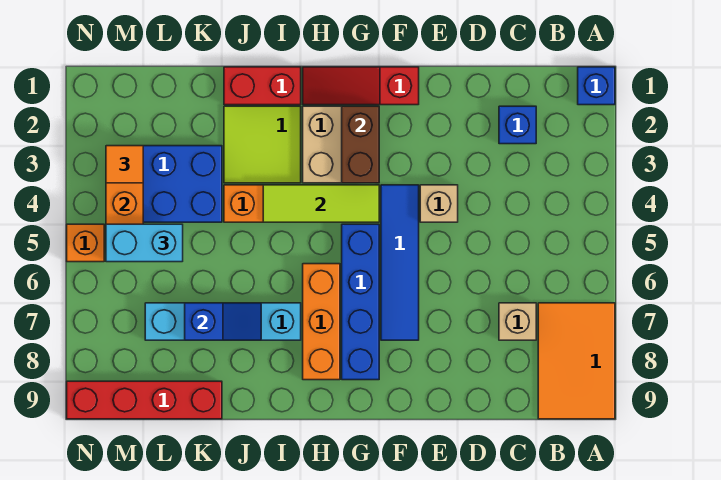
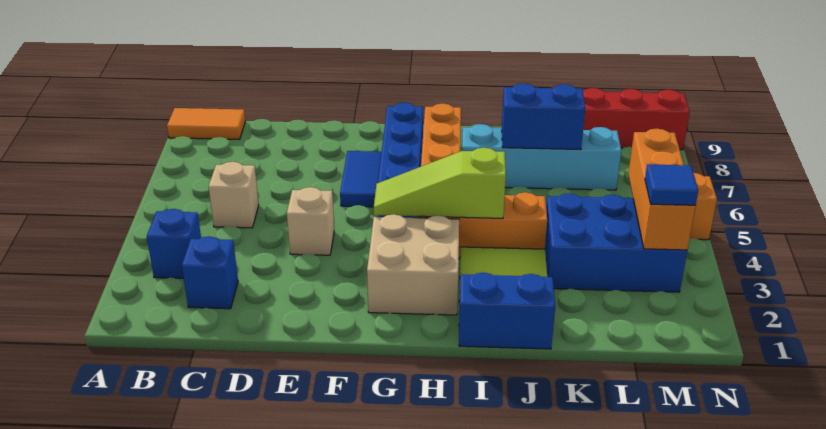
blue 1x1 brick [578,67,615,105] -> blue 1x1 brick moved to [147,209,201,278]
orange 2x3 tile [538,303,615,419] -> orange 1x2 tile [167,108,245,139]
tan 1x1 brick [499,303,536,340] -> tan 1x1 brick moved to [209,162,259,228]
red 1x3 slope [303,67,419,105] -> none
blue 1x4 tile [381,185,419,340] -> blue 1x2 tile [340,151,382,207]
brown 1x2 brick [342,106,379,183] -> none
lime 1x3 tile [263,185,379,222] -> lime 1x3 slope [374,148,506,218]
red 1x2 brick [224,67,301,105] -> blue 1x2 brick [459,273,555,349]
blue 1x2 slope [185,303,261,340] -> blue 1x2 brick [502,84,585,150]
cyan 1x2 brick [106,224,183,262] -> none
orange 1x1 tile [106,146,143,183] -> blue 1x1 tile [645,164,698,205]

